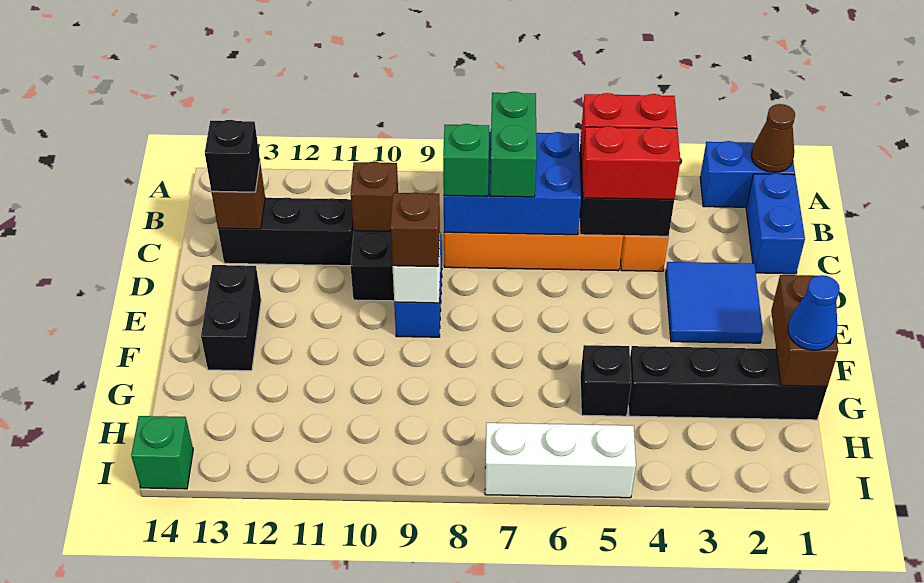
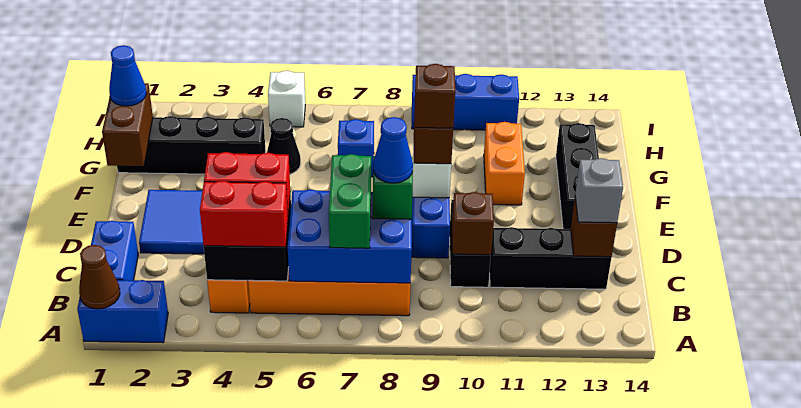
none -> blue 1x1 cone [373,117,413,183]
black 1x1 brick [205,120,260,192] -> grey 1x1 brick [575,158,623,223]
none -> brown 1x1 brick [415,64,455,128]
black 1x2 brick [201,265,261,371] -> black 1x3 brick [556,123,599,229]
none -> orange 1x2 brick [484,122,525,205]
black 1x1 brick [580,345,631,416] -> black 1x1 cone [267,118,301,174]
none -> blue 1x1 brick [338,119,374,177]
white 1x3 brick [485,423,636,498] -> white 1x1 brick [268,71,305,127]
none -> blue 1x3 brick [412,74,519,130]
green 1x1 brick [131,416,193,489] -> none

